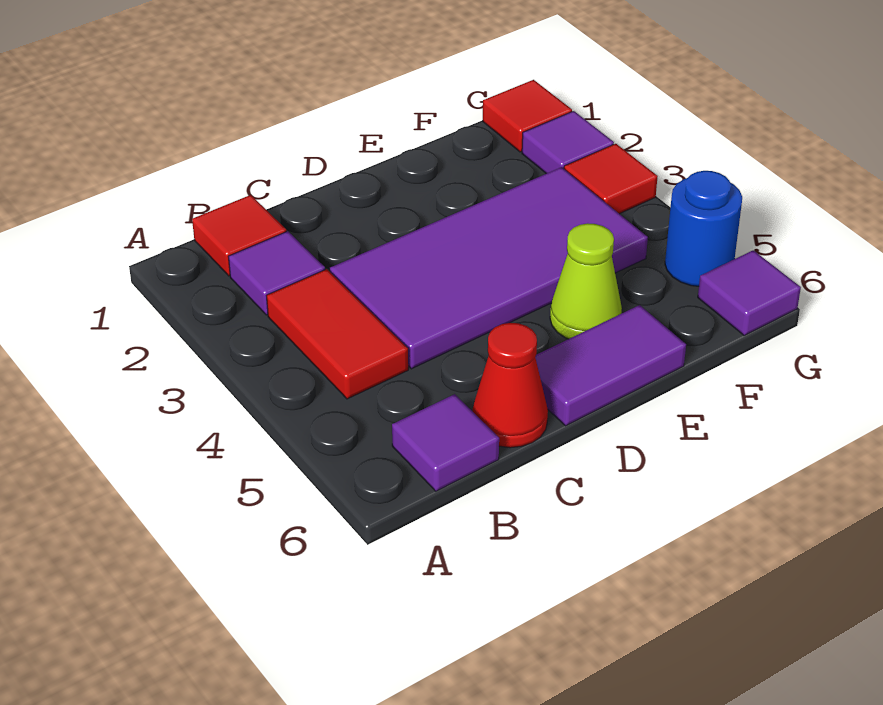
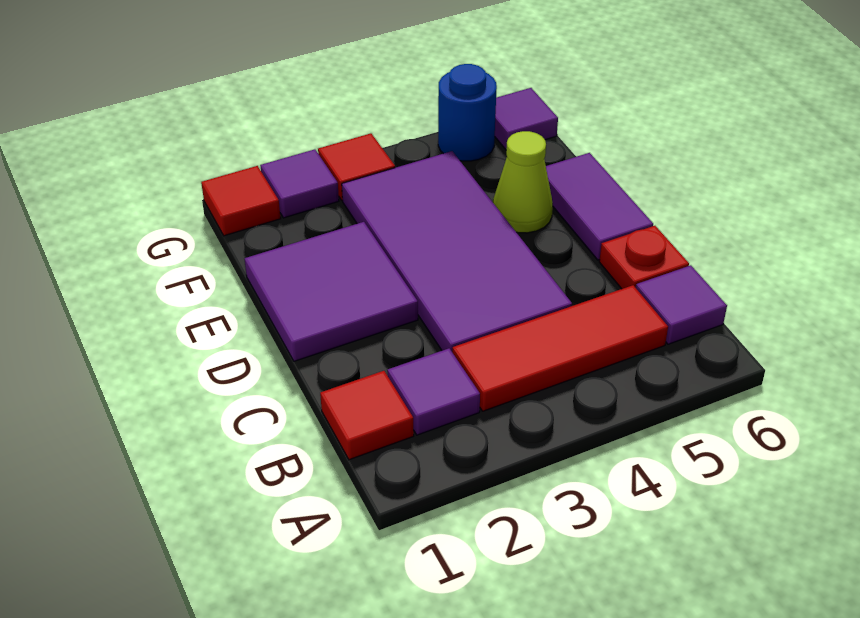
red 1x2 tile [267,269,408,399] -> red 1x3 tile [452,285,668,411]
red 1x1 cone [473,323,548,448] -> red 1x1 plate [599,226,689,289]
none -> purple 2x2 tile [245,222,418,361]

